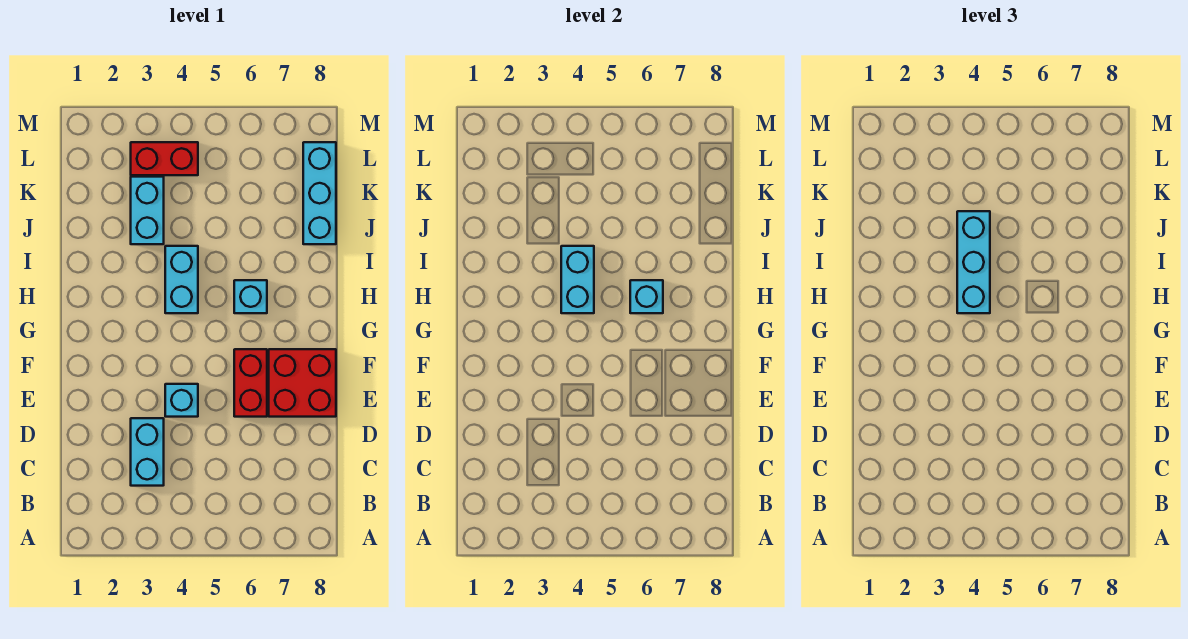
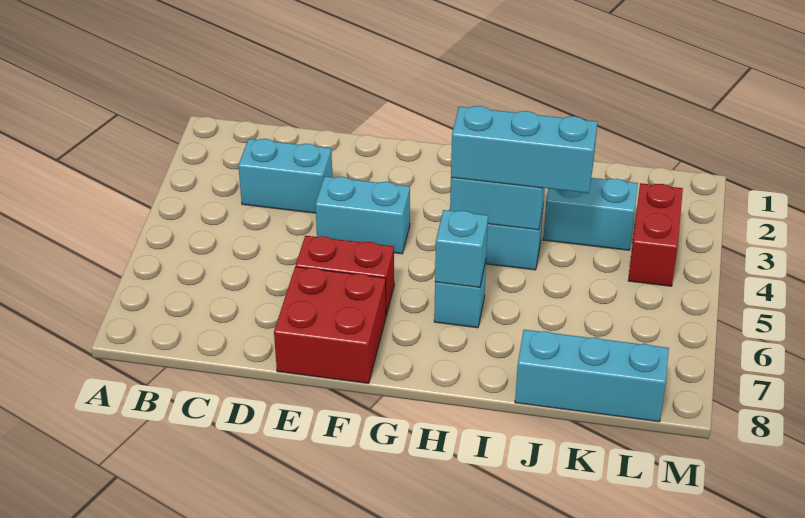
cyan 1x1 brick [165,384,198,417] -> cyan 1x2 brick [315,177,410,254]

